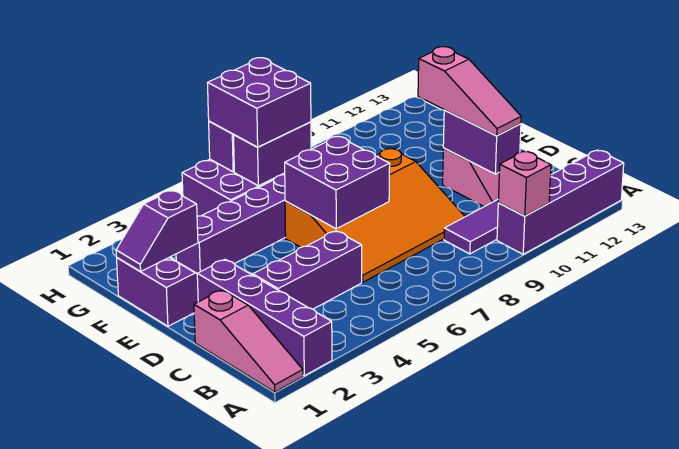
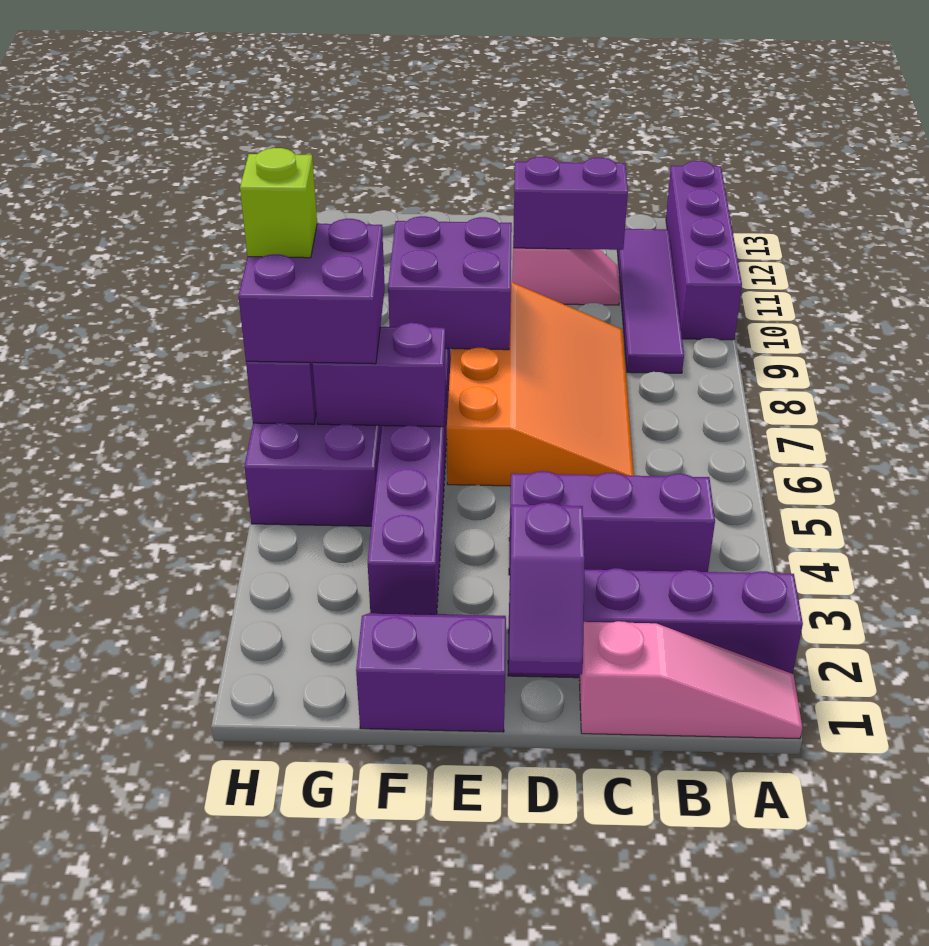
pink 1x1 brick [498,151,551,216] -> none
purple 1x3 brick [253,231,362,309] -> purple 1x3 brick turned to [509,471,715,575]
pink 1x3 slope [418,47,521,136] -> none
purple 2x2 brick [284,137,390,229] -> purple 2x2 brick moved to [388,216,512,350]
purple 1x2 slope [116,190,198,272] -> purple 1x2 slope moved to [509,503,585,674]
purple 1x2 brick [234,122,311,186] -> purple 1x2 brick turned to [313,323,446,427]
none -> lime 1x1 brick [240,148,317,258]

